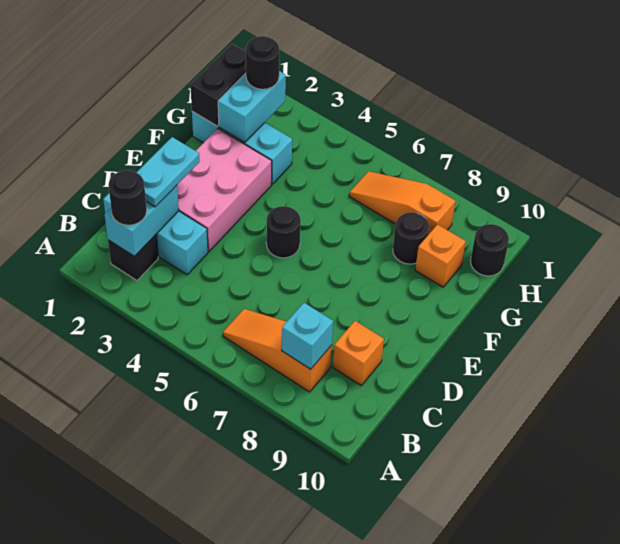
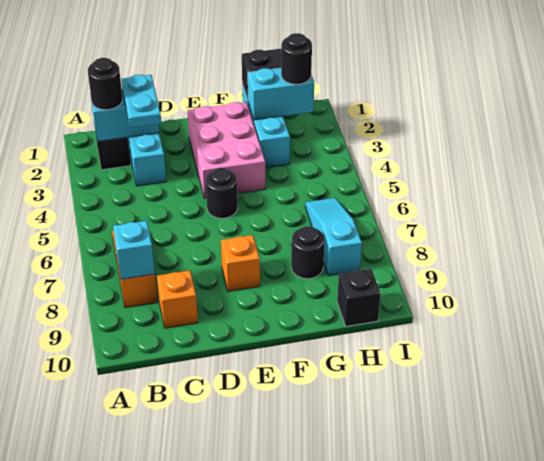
cyan 1x2 plate [136,137,200,207] -> cyan 1x2 plate turned to [121,75,161,128]
pink 2x3 brick [177,129,272,251] -> pink 2x3 brick turned to [187,102,265,198]
orange 1x1 brick [415,225,466,287] -> orange 1x1 brick moved to [221,235,260,291]
orange 1x3 slope [349,171,455,235] -> cyan 1x3 slope [306,198,362,275]
black 1x1 round brick [471,224,509,276] -> black 1x1 brick [337,269,381,326]

